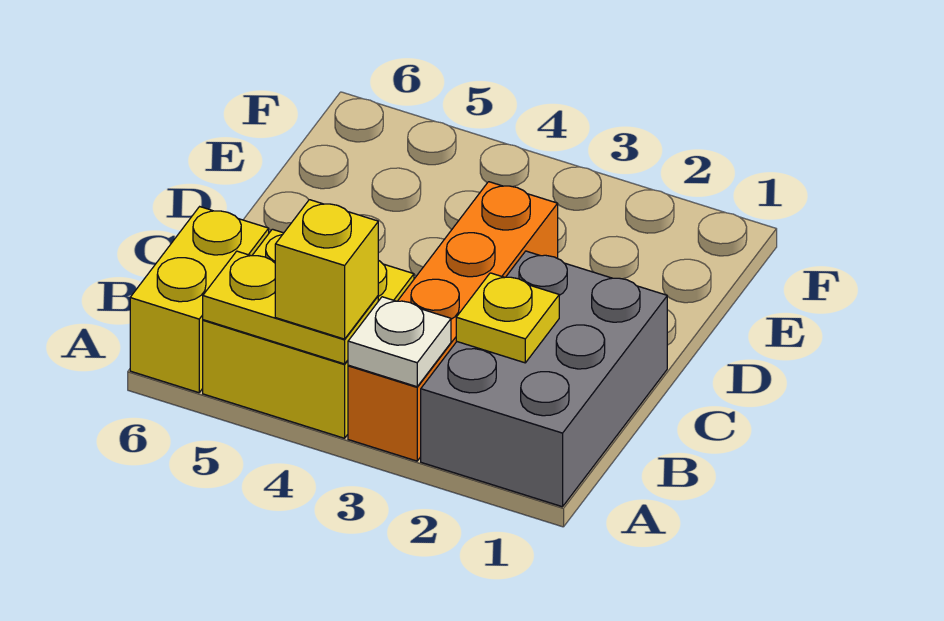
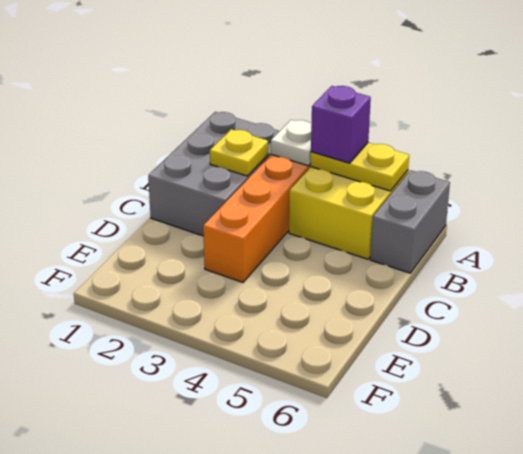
yellow 1x1 brick [275,200,378,339] -> purple 1x1 brick [311,86,371,163]
yellow 1x2 brick [130,207,269,393] -> grey 1x2 brick [370,170,450,273]

